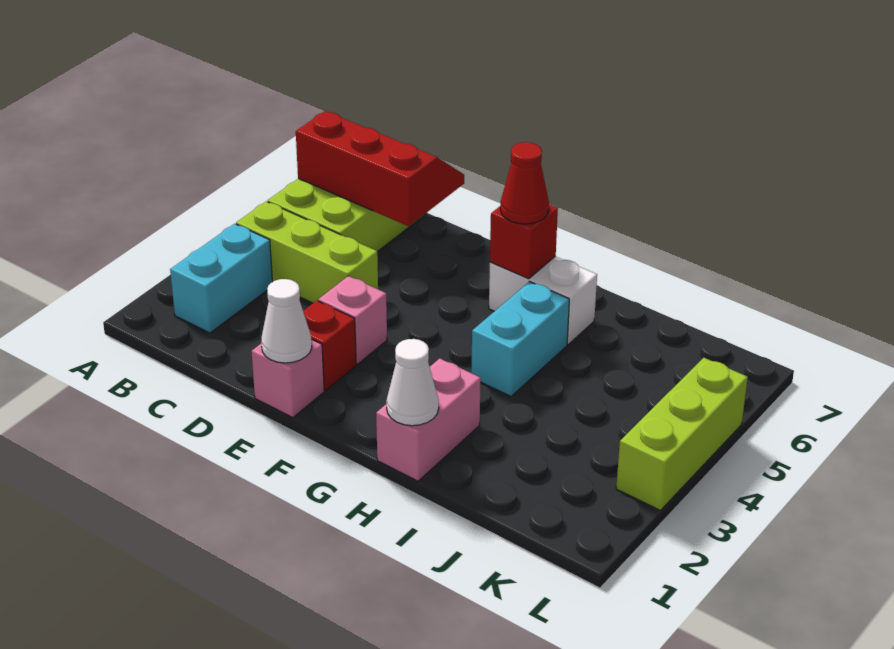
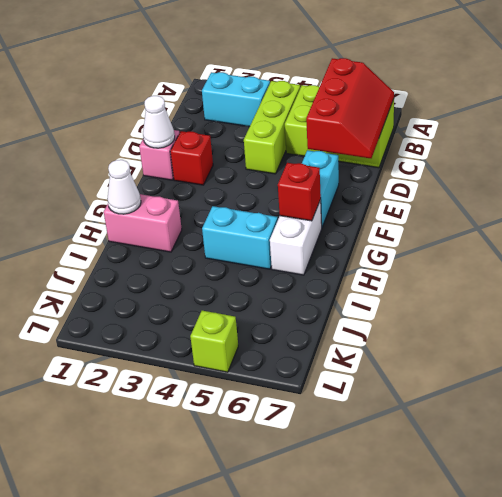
pink 1x1 brick [318,276,387,364] -> none
none -> cyan 1x2 brick [302,150,339,227]
red 1x1 cone [500,142,549,224] -> none
lime 1x3 brick [616,358,748,510] -> lime 1x1 brick [190,311,238,372]

